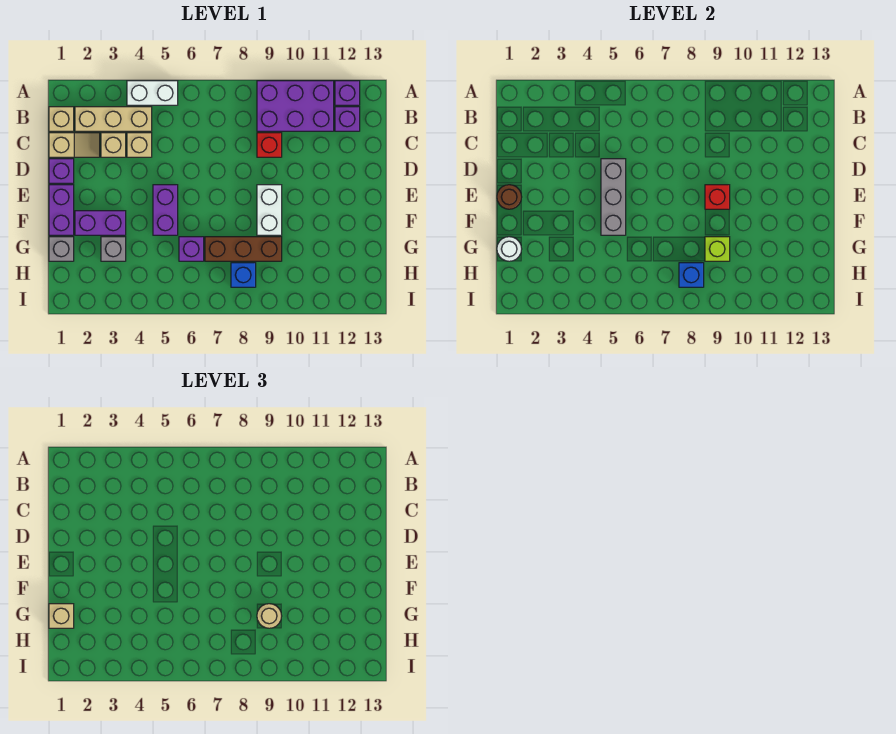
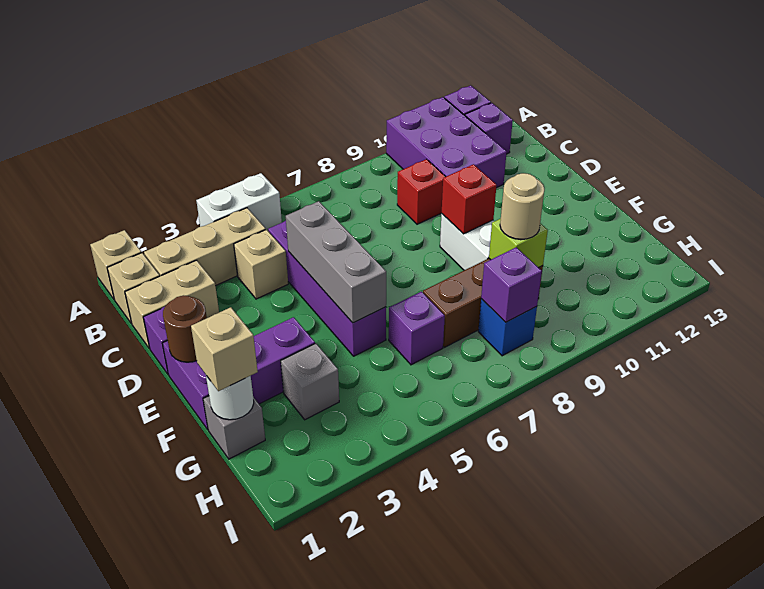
purple 2x3 brick [257,81,334,131] -> purple 2x3 brick turned to [386,97,507,188]
tan 1x2 slope [49,133,100,157] -> tan 1x2 brick [125,260,219,349]
tan 1x1 brick [101,133,126,157] -> tan 1x1 brick moved to [90,230,142,299]
purple 1x2 brick [153,185,178,235] -> purple 1x4 brick [268,221,386,356]
blue 1x1 brick [679,263,704,287] -> purple 1x1 brick [481,247,542,322]

